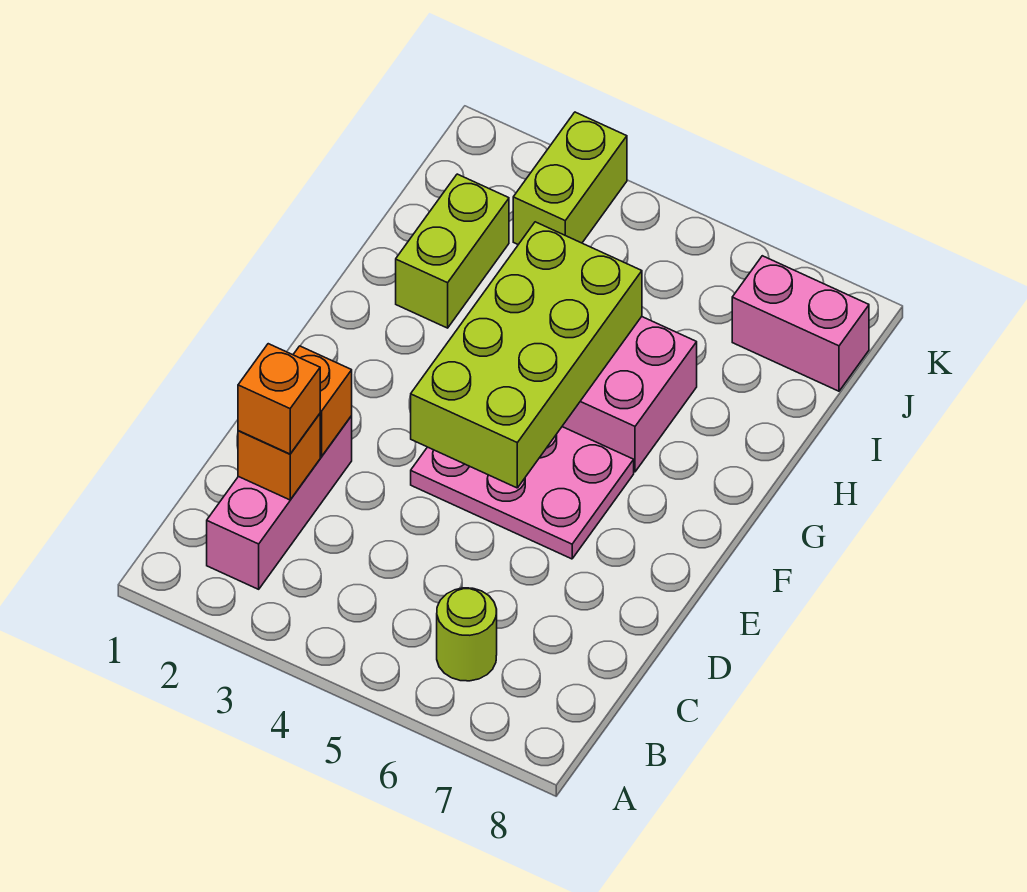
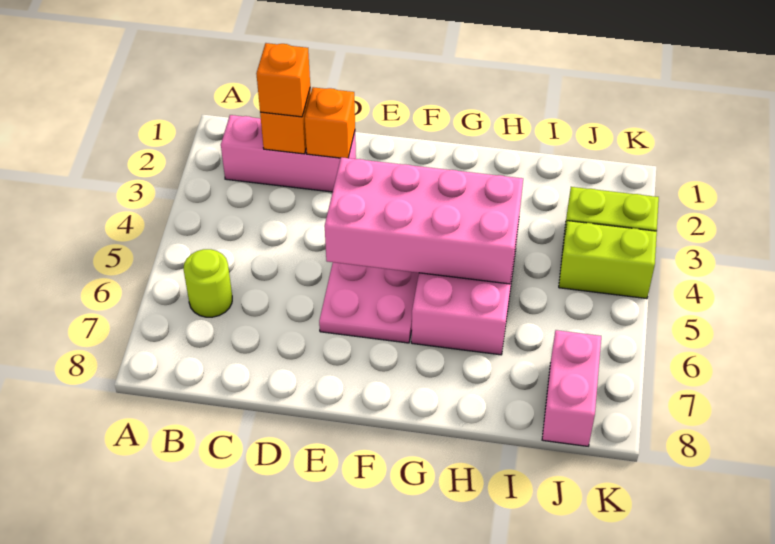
lime 2x4 brick [411,222,642,488] -> pink 2x4 brick [325,157,523,284]
lime 1x2 brick [396,174,509,328] -> lime 1x2 brick moved to [559,221,657,299]

